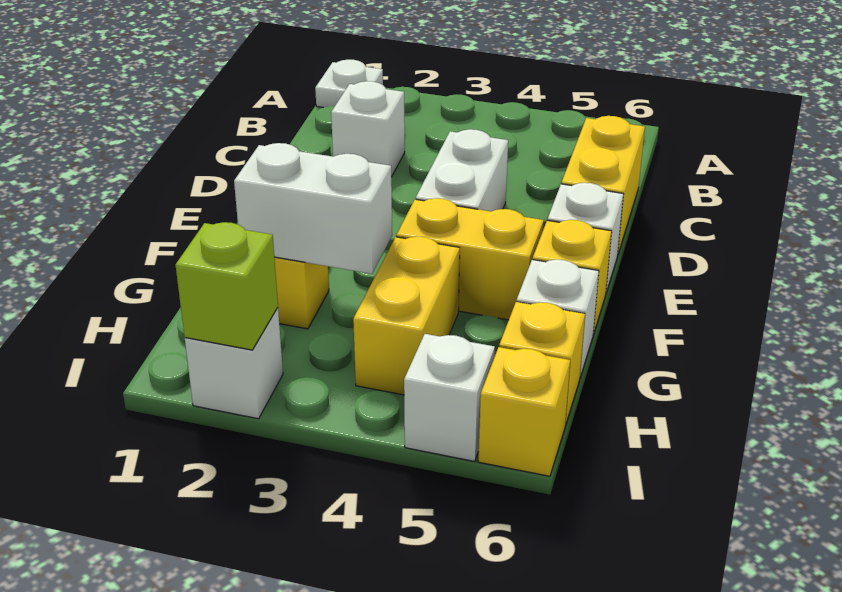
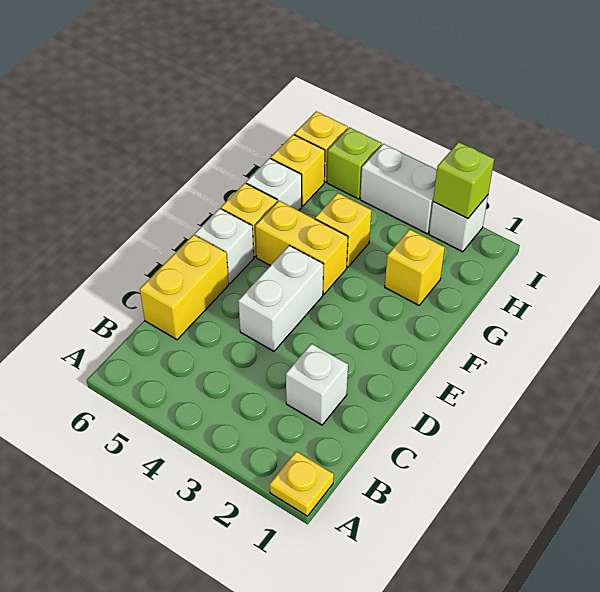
white 1x1 plate [315,60,383,108] -> yellow 1x1 plate [270,451,334,516]
white 1x2 brick [234,143,392,274] -> white 1x2 brick moved to [360,144,437,234]
yellow 1x2 brick [353,237,460,395] -> yellow 1x1 brick [315,193,372,268]
white 1x1 brick [404,334,495,461] -> lime 1x1 brick [327,127,382,199]

